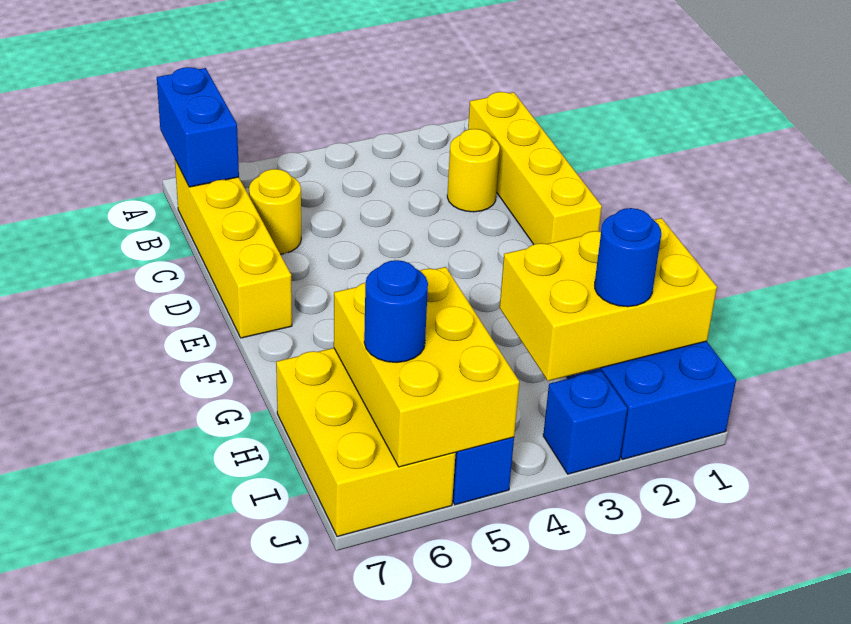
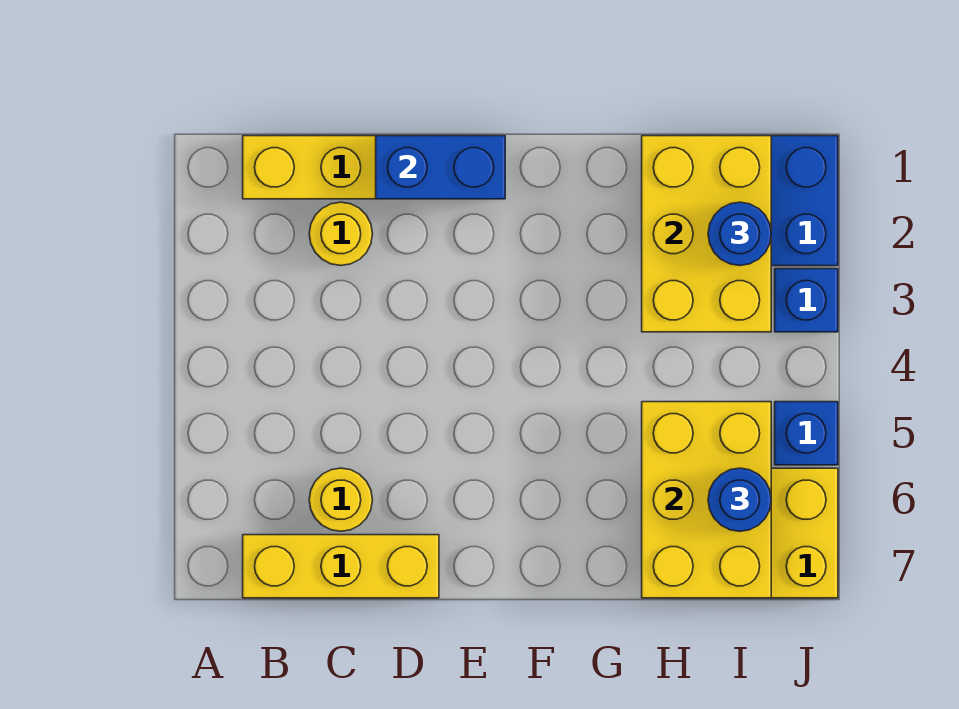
blue 1x2 brick [157,67,239,187] -> blue 1x2 brick moved to [376,136,505,199]
yellow 1x4 brick [175,160,292,338] -> yellow 1x3 brick [243,535,439,598]
yellow 2x3 brick [334,267,519,467] -> yellow 2x3 brick turned to [642,402,771,598]

